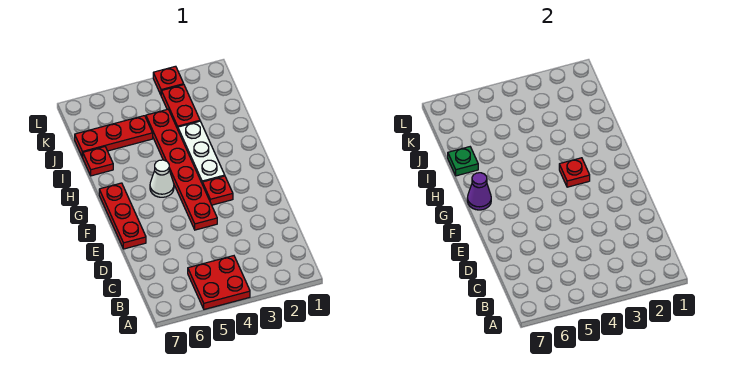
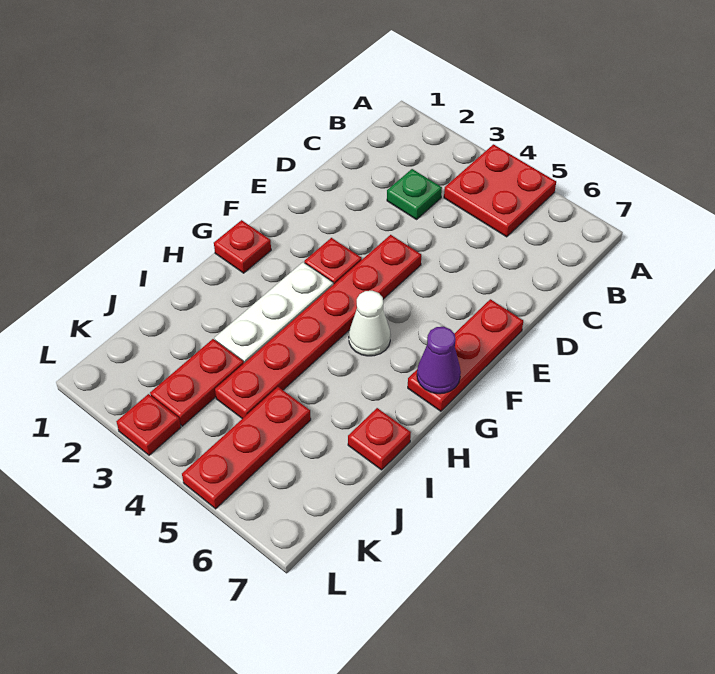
red 1x1 plate [559,158,590,187] -> red 1x1 plate moved to [214,220,271,273]
green 1x1 plate [448,147,478,176] -> green 1x1 plate moved to [387,169,442,219]
red 1x3 plate [75,116,153,157] -> red 1x3 plate turned to [182,387,311,509]

